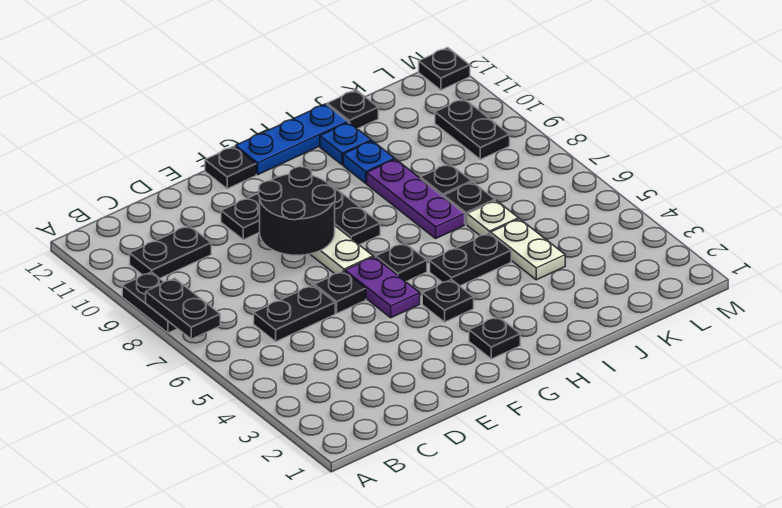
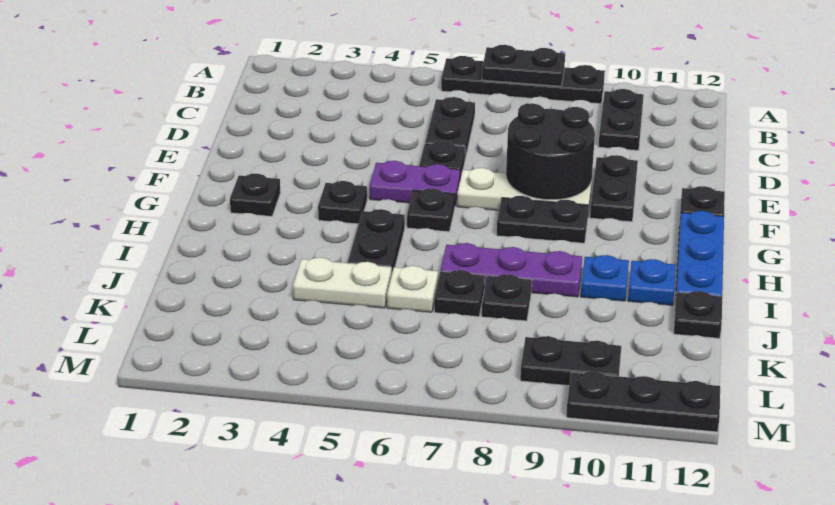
black 1x2 plate [122,272,177,333] -> black 1x4 plate [441,56,605,104]
black 1x1 plate [419,48,470,90] -> black 1x3 plate [566,371,720,432]

